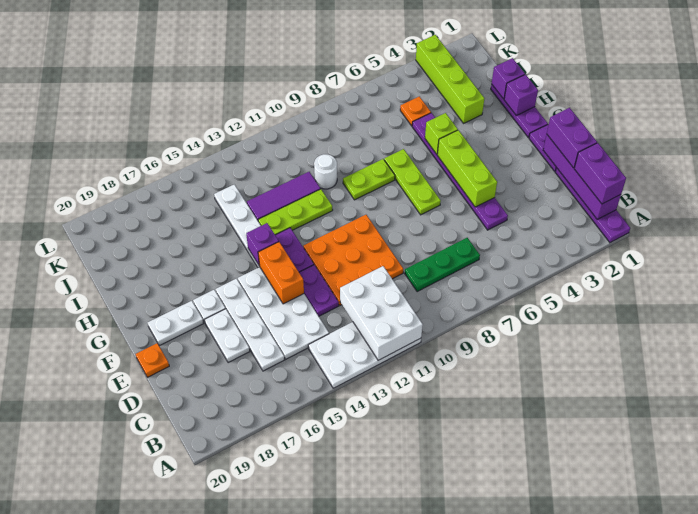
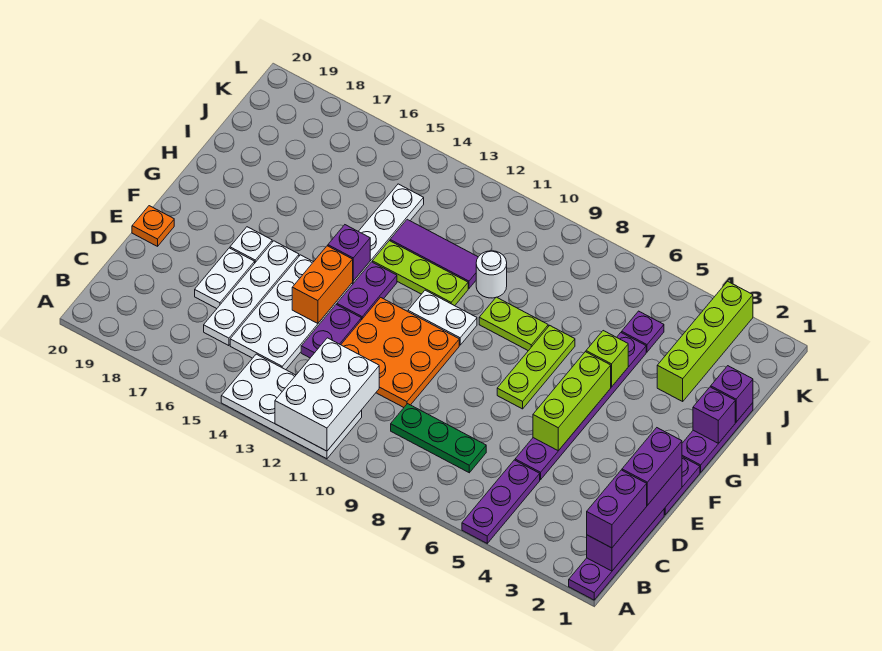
none -> purple 1x3 plate [462,460,540,543]
white 1x2 plate [148,301,204,346] -> white 1x2 plate moved to [408,290,477,345]
orange 1x1 plate [400,96,431,126] -> purple 1x1 plate [622,311,664,352]

